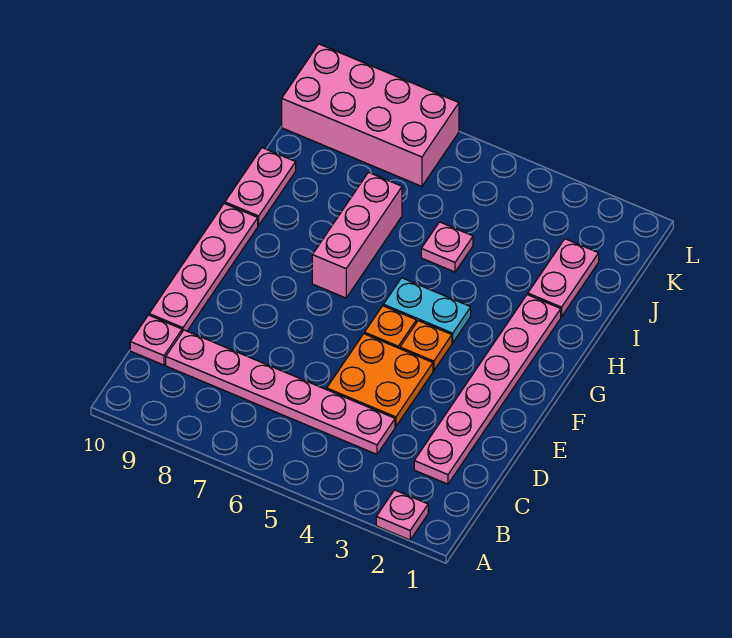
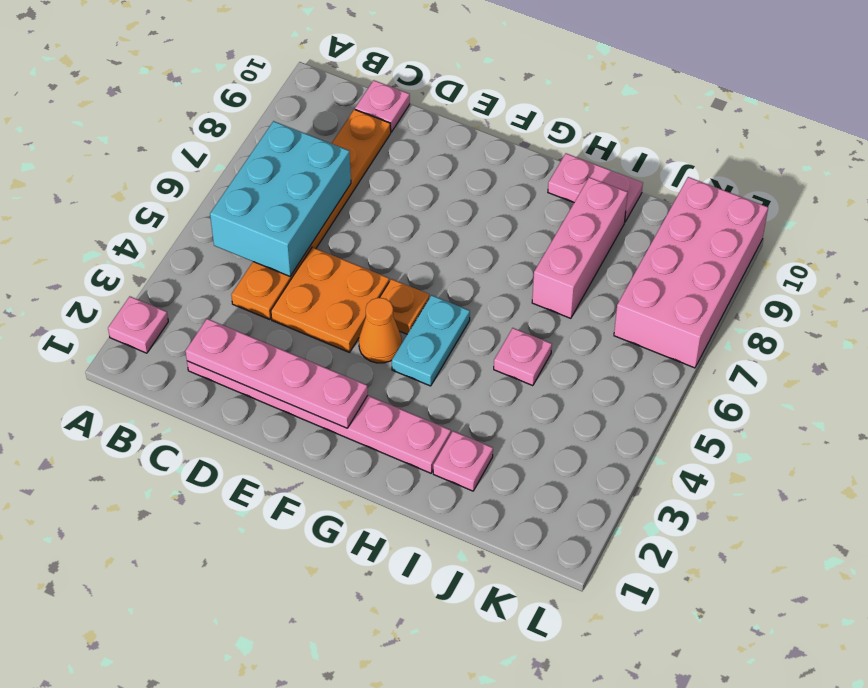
none -> cyan 2x3 brick [210,121,351,276]
pink 1x6 plate [166,330,395,454] -> orange 1x6 plate [231,109,391,320]
pink 1x4 plate [149,203,258,332] -> pink 1x4 plate moved to [185,319,368,428]
orange 1x1 plate [400,321,452,371] -> orange 1x1 cone [359,298,402,363]
pink 1x3 brick [312,172,402,298] -> pink 1x3 brick turned to [532,177,628,318]
pink 1x2 plate [528,239,599,317] -> pink 1x1 plate [433,431,493,491]

